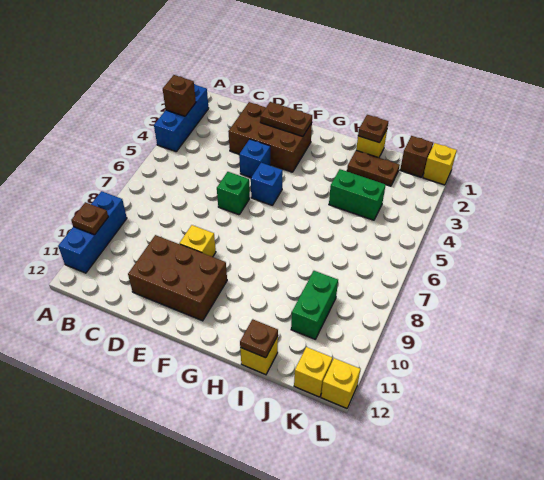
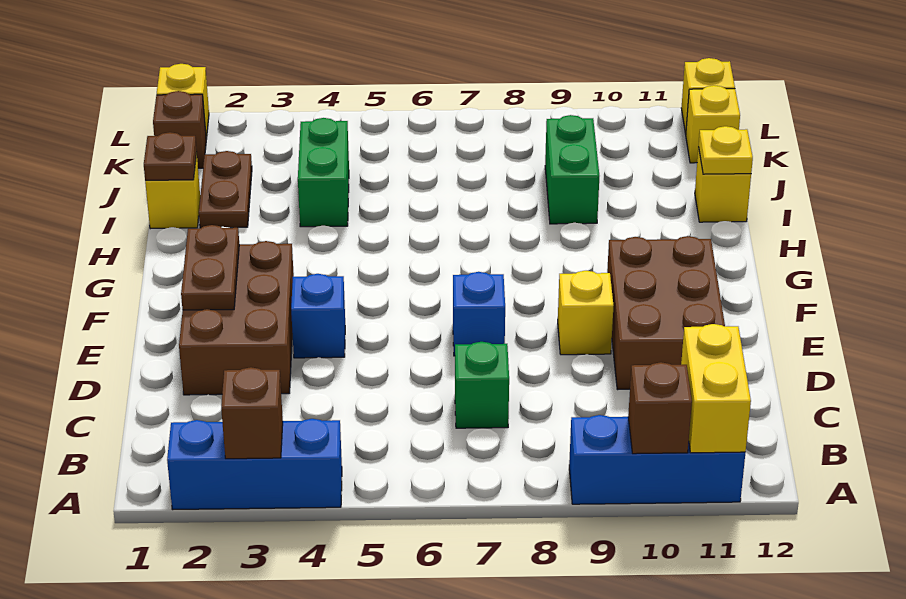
brown 1x1 plate [71,202,108,235] -> brown 1x1 brick [628,362,692,454]
none -> yellow 1x2 brick [681,324,751,453]
green 1x1 brick [217,172,250,215] -> green 1x1 brick moved to [455,342,509,428]
blue 1x1 brick [251,163,283,205] -> blue 1x1 brick moved to [453,272,505,356]
brown 1x1 plate [240,319,278,358] -> yellow 1x1 plate [699,126,753,174]
green 1x2 brick [291,271,338,339] -> green 1x2 brick turned to [545,115,599,224]

